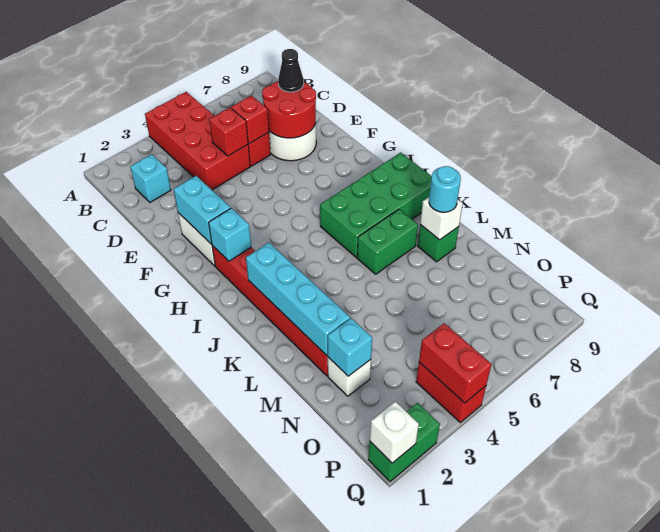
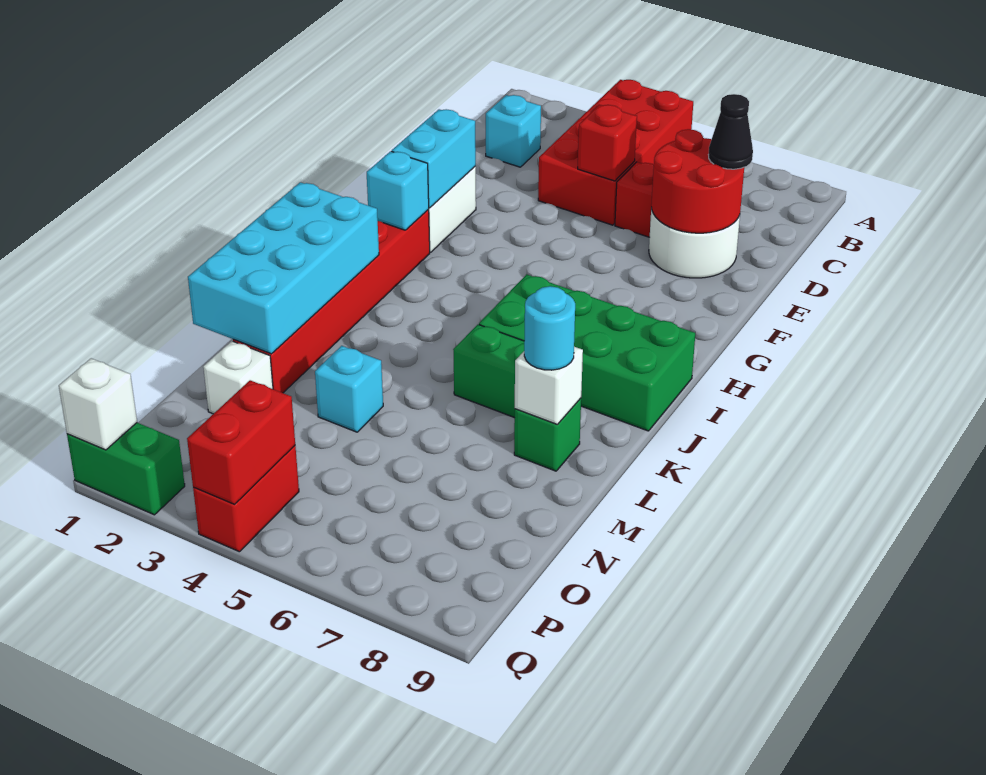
red 1x1 brick [231,95,269,144] -> none
cyan 1x4 brick [246,243,350,355] -> cyan 2x4 brick [188,182,379,354]
cyan 1x1 brick [328,318,372,376] -> cyan 1x1 brick moved to [315,346,383,432]

